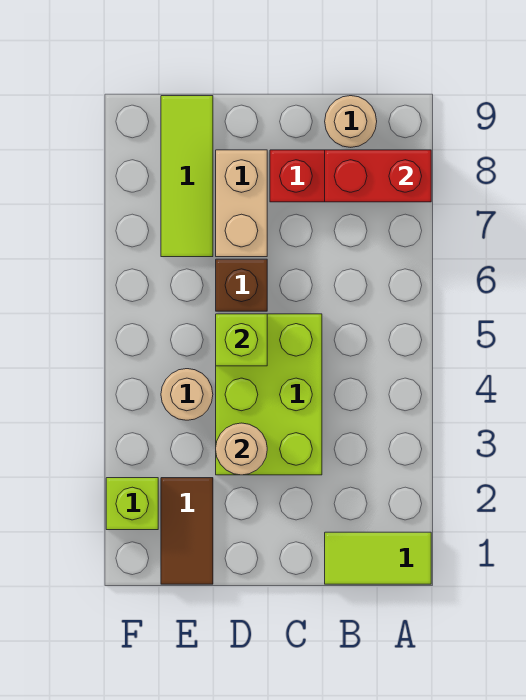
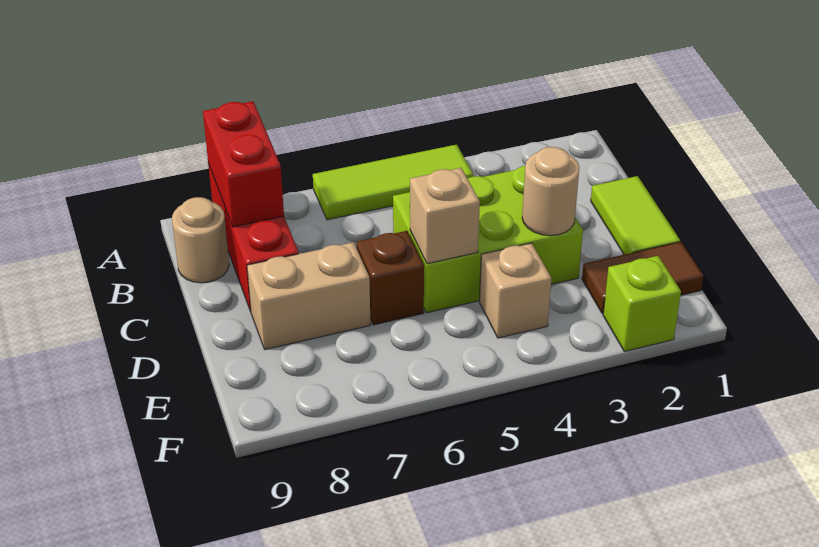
lime 1x2 tile [325,532,431,584] -> lime 1x2 tile moved to [591,176,680,255]
lime 1x1 brick [216,314,267,366] -> tan 1x1 brick [410,168,480,264]
tan 1x1 round brick [161,369,213,420] -> tan 1x1 brick [479,243,551,338]
lime 1x3 tile [161,96,213,257] -> lime 1x3 tile moved to [313,145,473,220]

